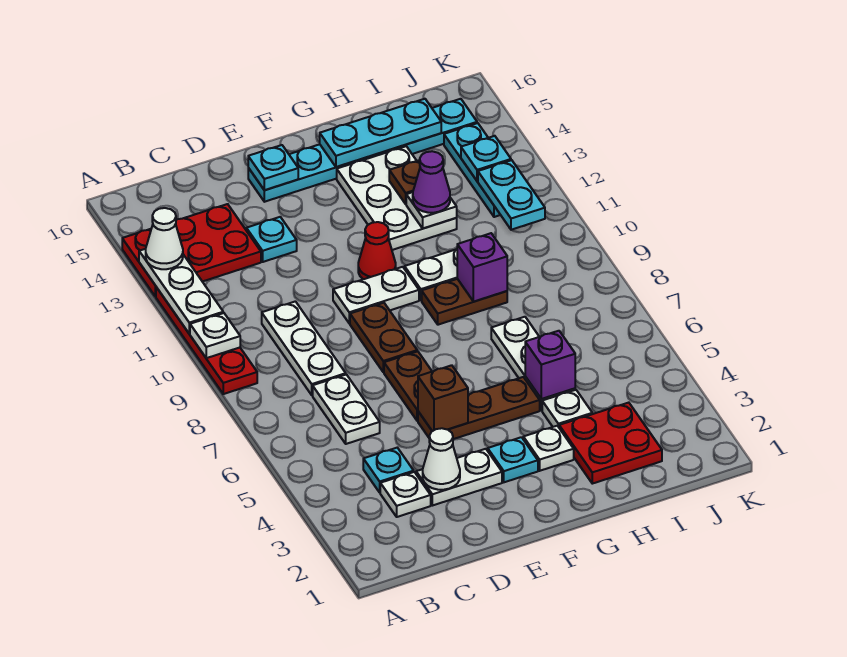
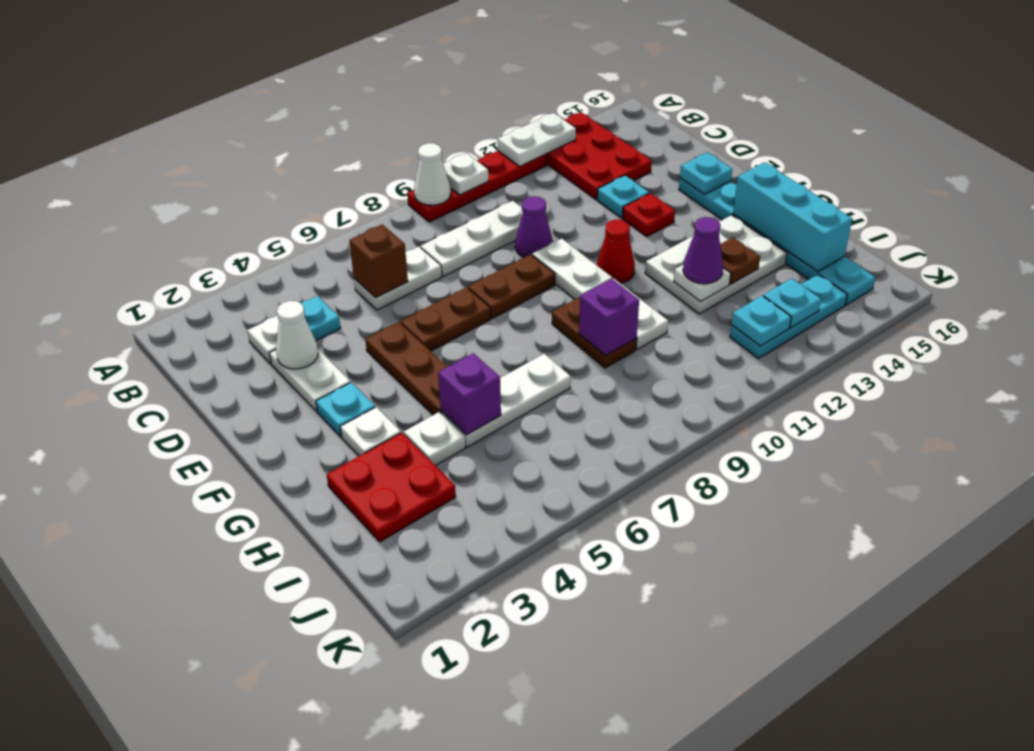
white 1x3 plate [139,249,223,334] -> white 1x2 plate [498,113,576,166]
white 1x1 cone [146,208,183,269] -> white 1x1 cone moved to [414,143,451,205]
none -> purple 1x1 cone [515,196,553,258]
brown 1x1 brick [418,365,468,431] -> brown 1x1 brick moved to [349,225,408,298]
none -> red 1x1 plate [622,193,675,237]
cyan 1x3 plate [320,99,441,167] -> cyan 1x3 brick [733,162,852,272]
cyan 1x2 plate [478,160,545,230] -> cyan 1x1 plate [732,296,791,346]

